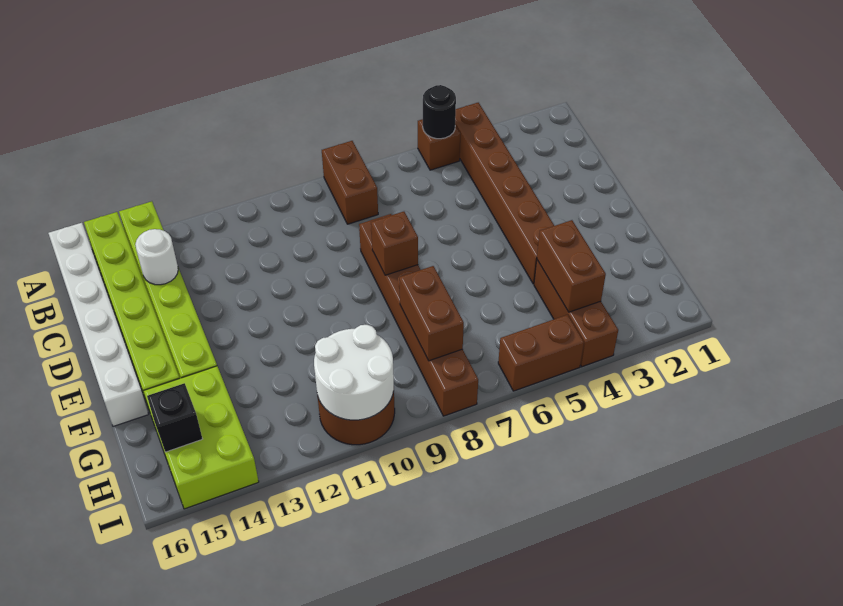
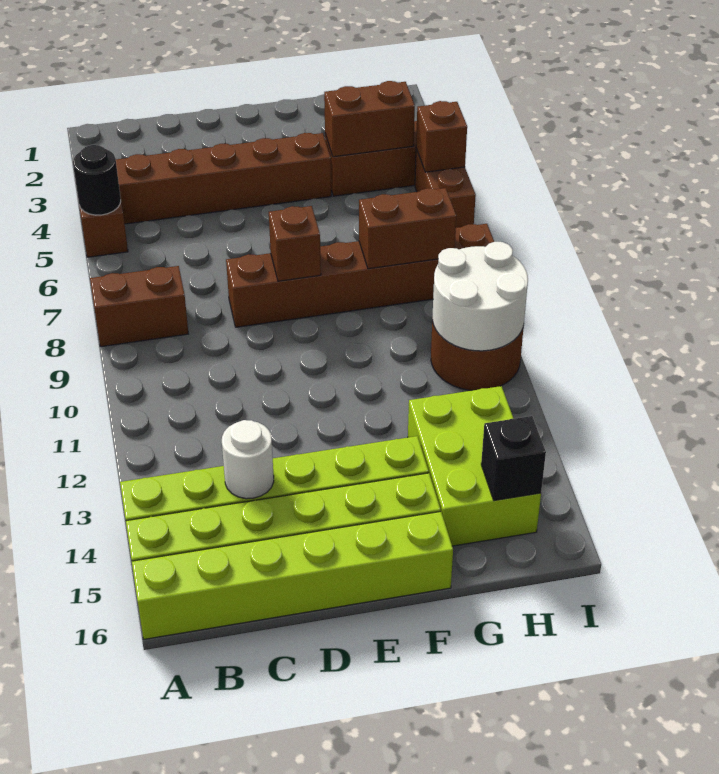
white 1x6 brick [48,223,148,426] -> lime 1x6 brick [132,512,453,639]
lime 2x3 brick [144,366,259,509] -> lime 2x3 brick turned to [408,386,541,546]
none -> brown 1x1 brick [416,101,467,172]

